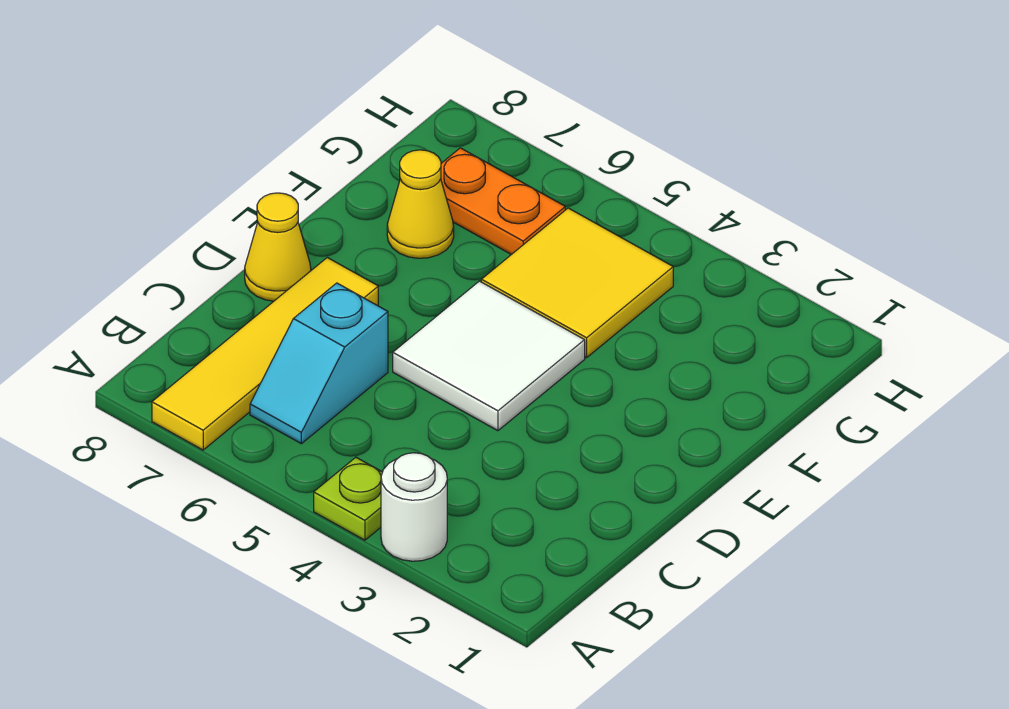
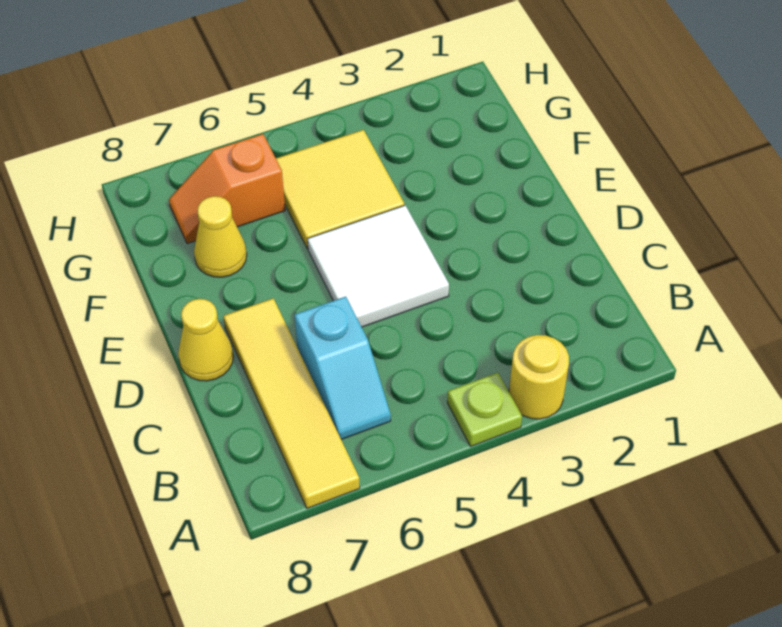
white 1x1 round brick [381,453,447,561] -> yellow 1x1 round brick [509,335,569,419]
orange 1x2 plate [441,148,565,255] -> orange 1x2 slope [169,134,285,244]

